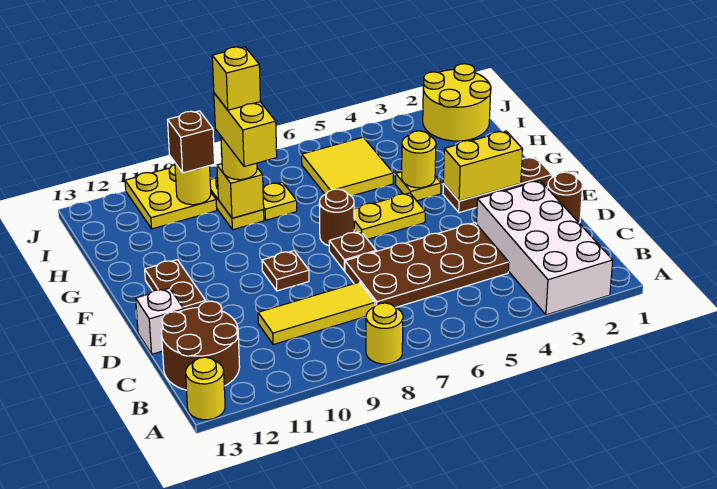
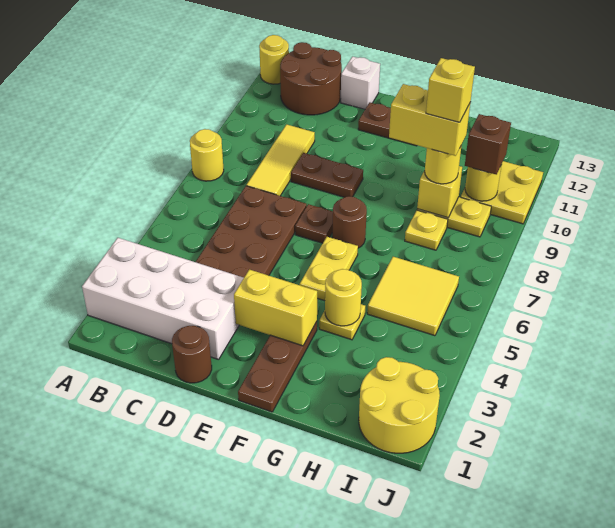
brown 1x1 plate [262,251,309,291] -> brown 1x2 plate [291,153,363,197]
yellow 1x2 brick [443,131,523,201] -> yellow 1x2 brick turned to [234,269,317,346]

